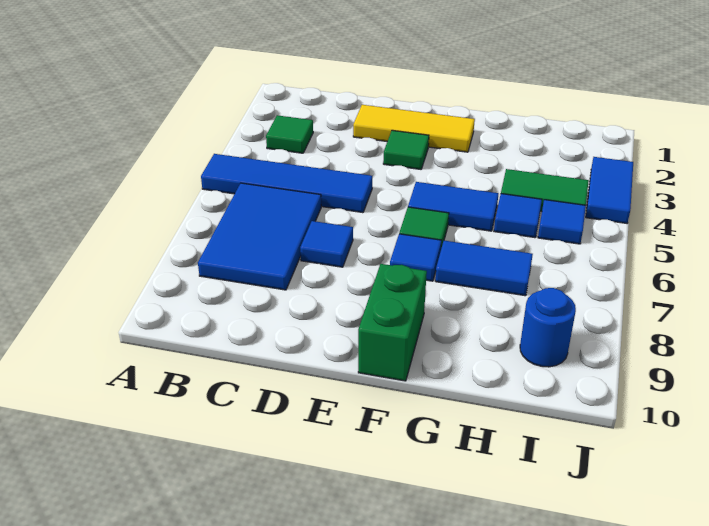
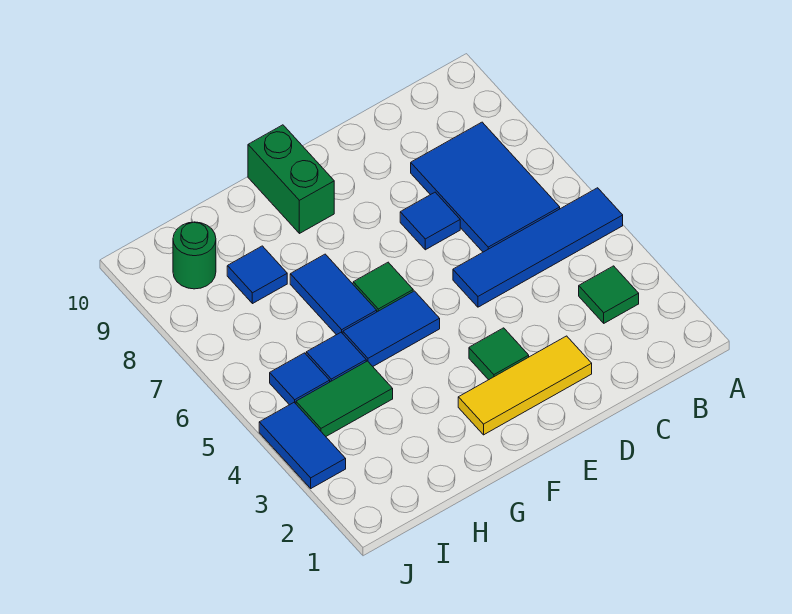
blue 1x1 tile [390,234,441,281] -> blue 1x1 tile moved to [227,246,287,304]
blue 1x2 tile [435,241,533,296] -> blue 1x2 tile turned to [290,254,377,335]
blue 1x1 round brick [520,288,576,367] -> green 1x1 round brick [173,222,216,289]

